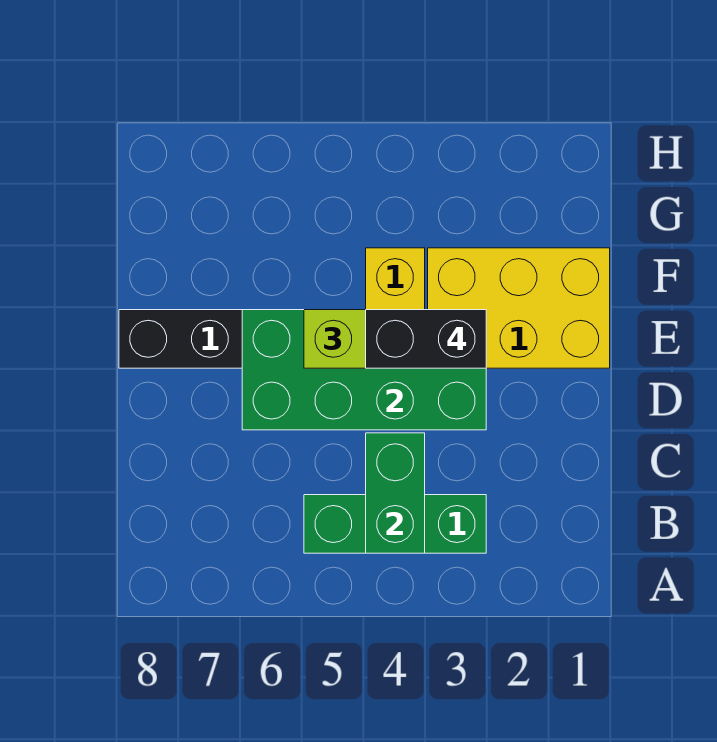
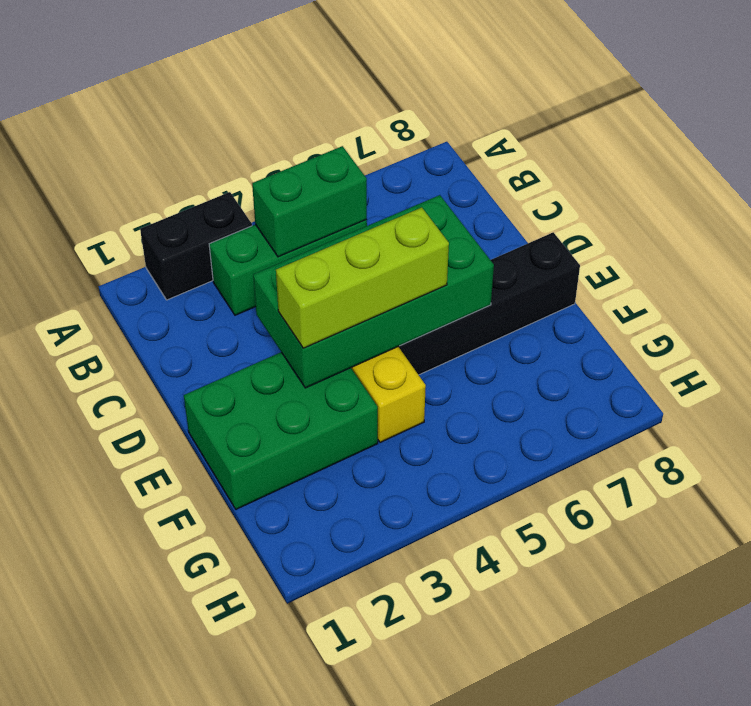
green 1x2 brick [366,433,425,553] -> green 1x2 brick turned to [252,146,367,257]
yellow 2x3 brick [428,248,610,368] -> green 2x3 brick [184,352,378,509]
black 1x2 brick [366,310,486,368] -> black 1x2 brick moved to [140,192,252,300]

